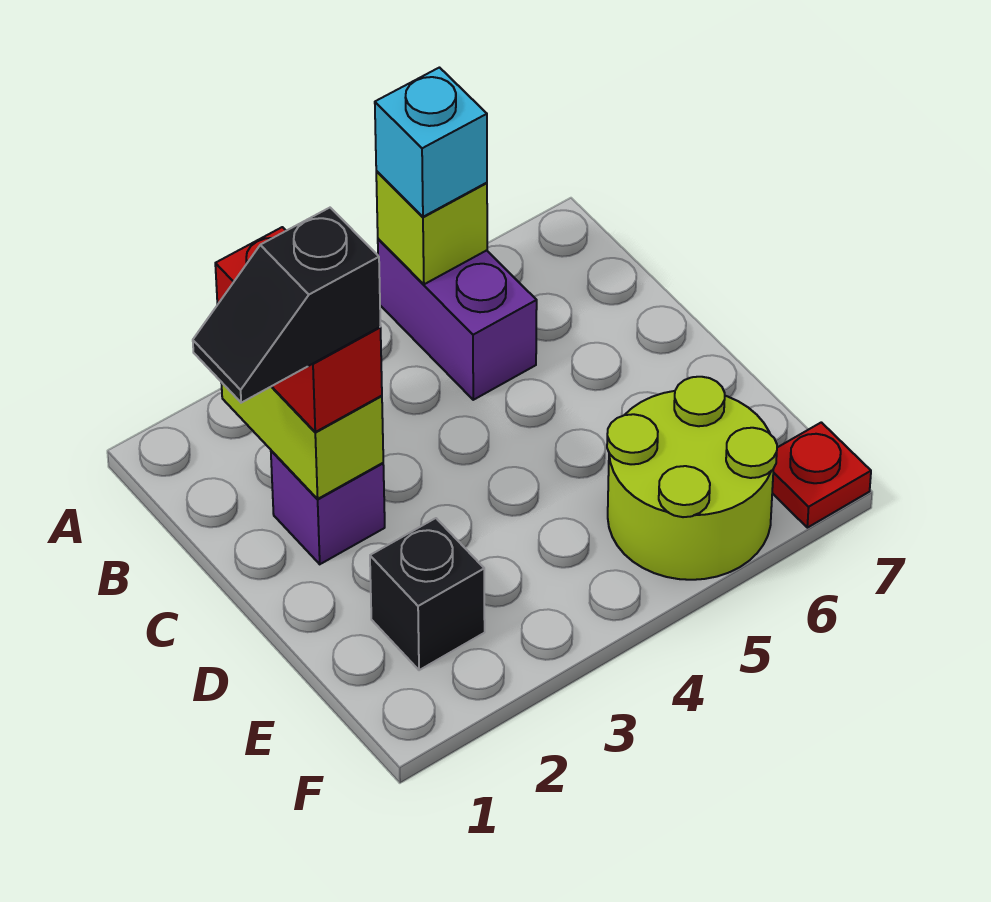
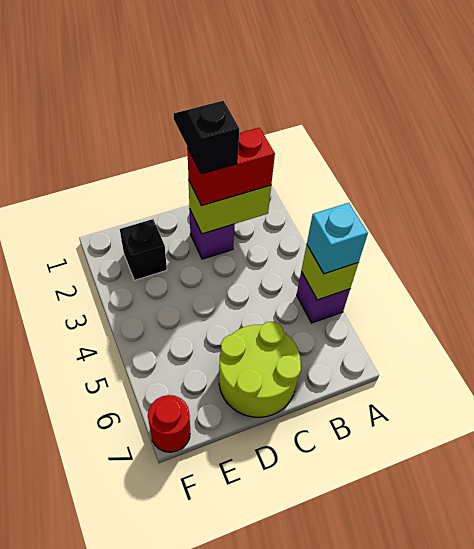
purple 1x2 brick [378,239,537,400] -> purple 1x1 brick [297,272,350,323]
lime 2x2 round brick [607,377,777,580] -> lime 2x2 round brick moved to [219,322,301,417]
red 1x1 plate [772,422,871,528] -> red 1x1 round brick [148,395,190,452]

